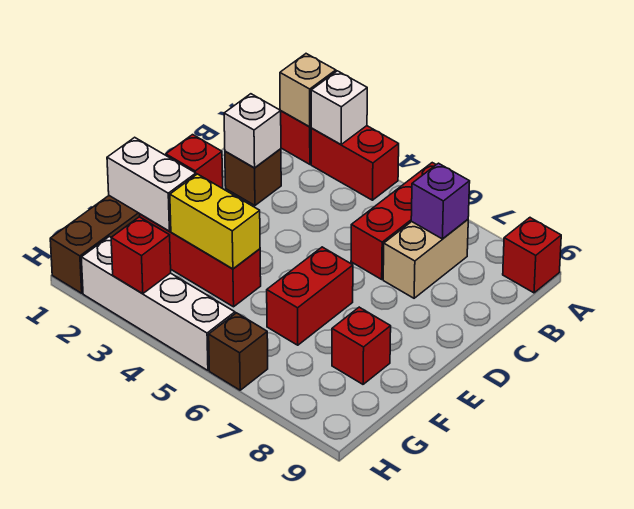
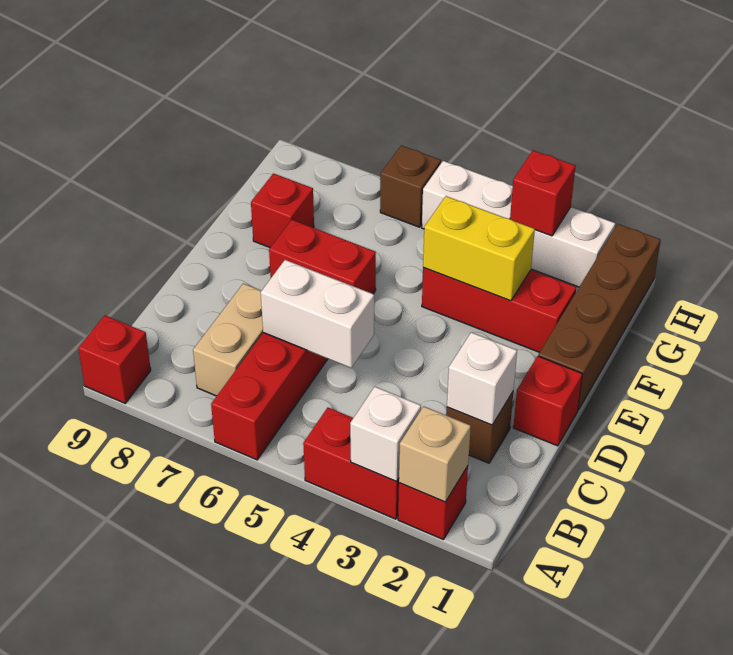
purple 1x1 brick [411,163,470,239] -> none
red 1x2 brick [267,247,353,345] -> red 1x2 brick turned to [269,220,376,294]
white 1x2 brick [107,137,196,231] -> white 1x2 brick moved to [261,260,374,368]

